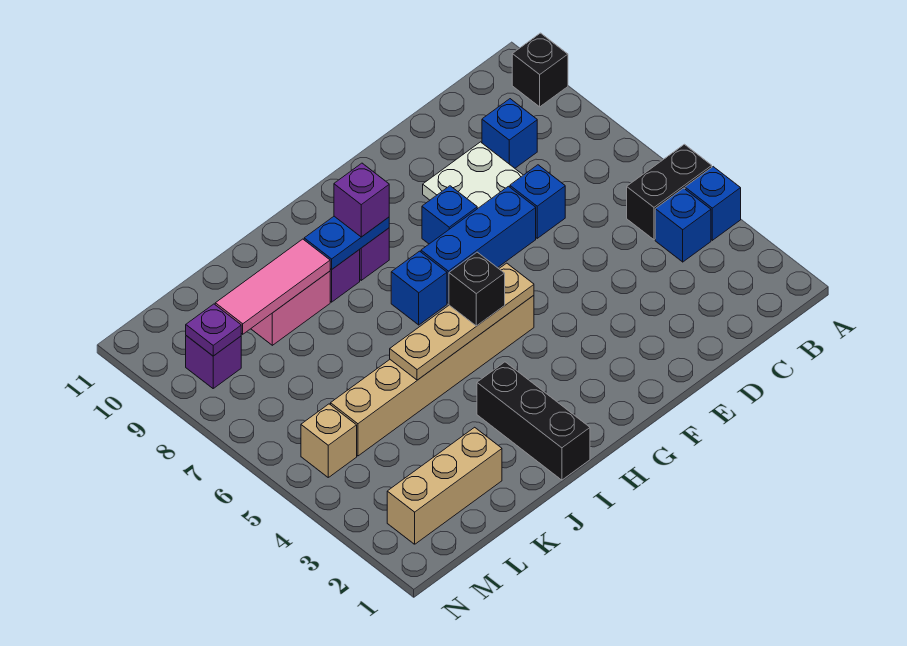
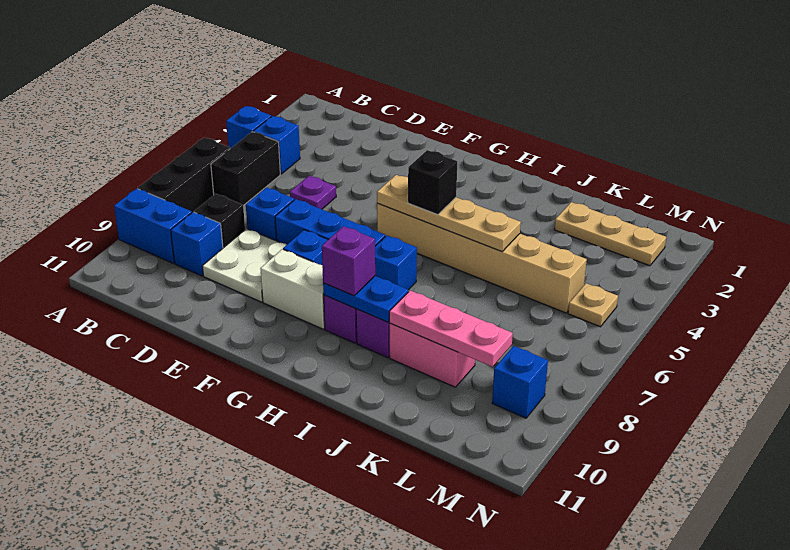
black 1x2 brick [627,144,712,240] -> black 1x2 brick turned to [211,132,280,206]
none -> blue 1x2 brick [114,188,192,263]
black 1x1 brick [512,33,568,107] -> black 1x1 brick moved to [194,194,245,248]
none -> white 1x2 brick [260,249,325,329]
black 1x3 brick [477,362,590,480] -> black 1x3 brick moved to [138,137,230,212]
pink 1x3 tile [215,239,330,334] -> pink 1x3 plate [389,291,513,367]
tan 1x3 brick [387,427,502,544] -> tan 1x3 plate [554,202,666,266]
tan 1x1 brick [301,404,357,477] -> tan 1x1 plate [568,283,618,327]
purple 1x1 brick [186,336,241,388] -> blue 1x1 brick [492,346,548,418]
purple 1x1 plate [186,304,241,356] -> purple 1x1 plate moved to [290,176,336,209]

